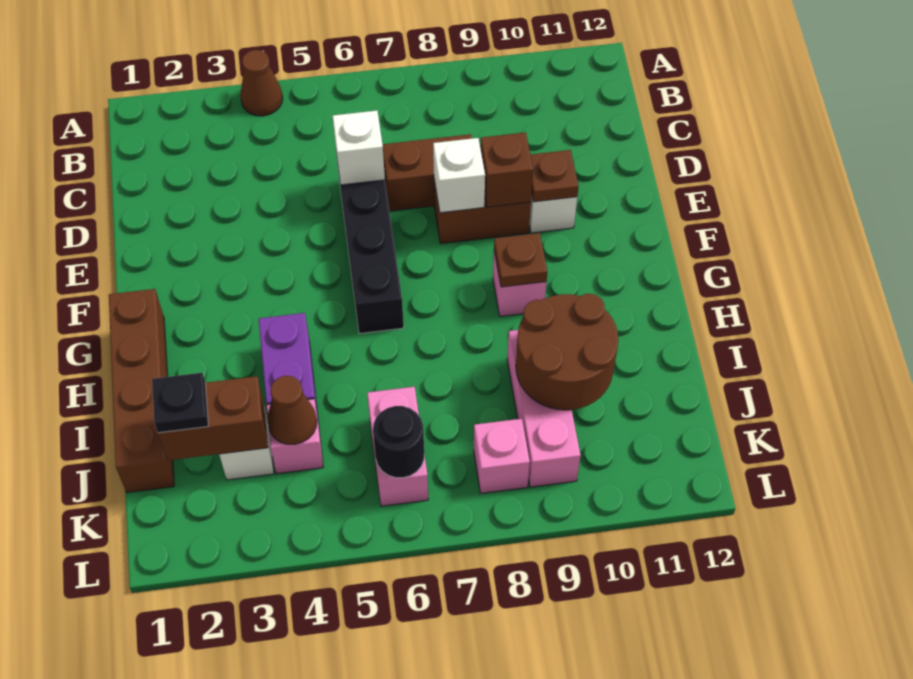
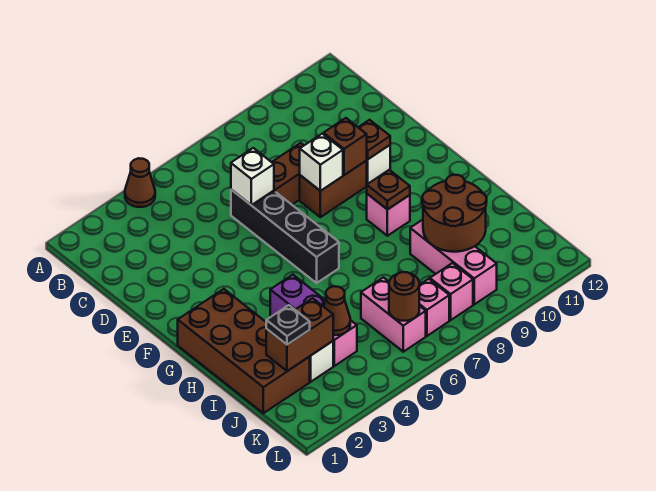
brown 1x4 brick [109,289,174,493] -> brown 2x4 brick [178,289,310,413]
black 1x1 round brick [373,406,424,478] -> brown 1x1 round brick [389,272,419,321]
none -> pink 1x1 brick [419,279,449,336]

